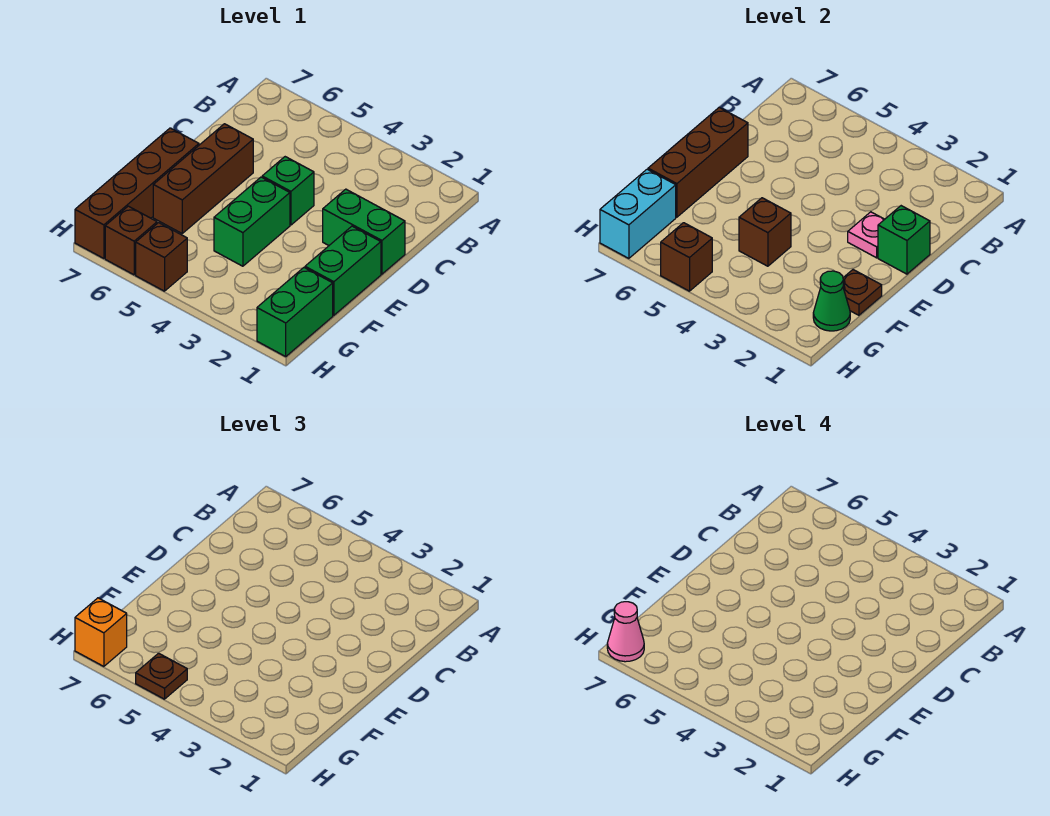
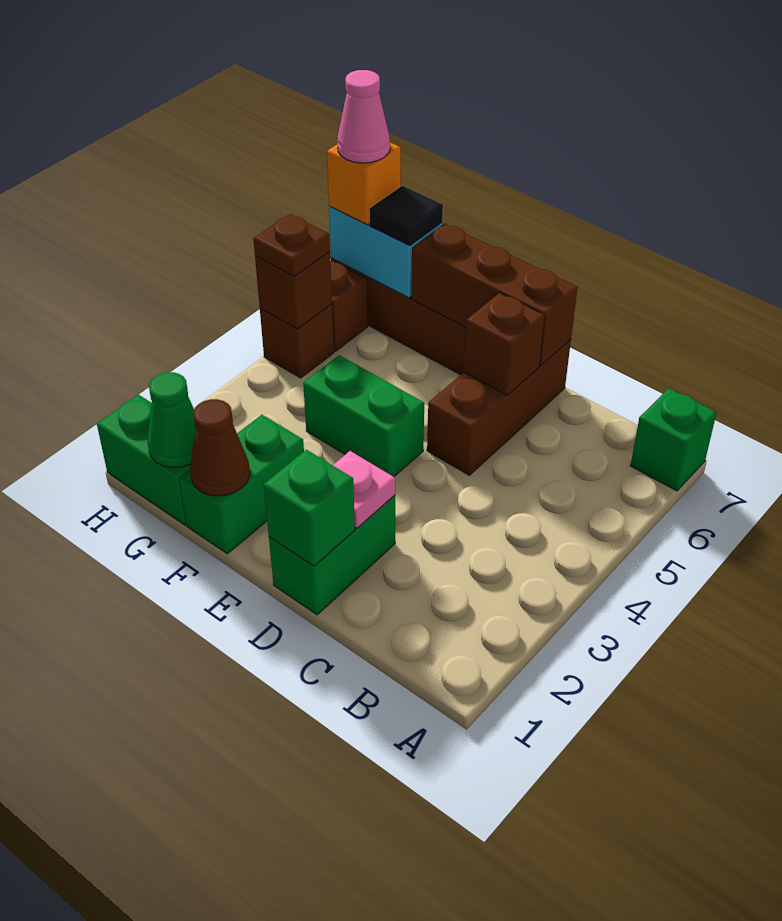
green 1x1 brick [262,157,314,225] -> green 1x1 brick moved to [631,388,717,491]
brown 1x3 brick [153,124,253,233] -> brown 1x3 brick turned to [427,340,571,475]
green 1x2 brick [305,226,381,315] -> green 1x2 brick turned to [179,415,304,554]
brown 1x1 plate [843,270,882,315] -> brown 1x1 cone [190,399,250,496]
brown 1x1 brick [739,198,791,266] -> brown 1x1 brick moved to [464,293,545,395]
none -> black 1x1 tile [369,186,443,246]

